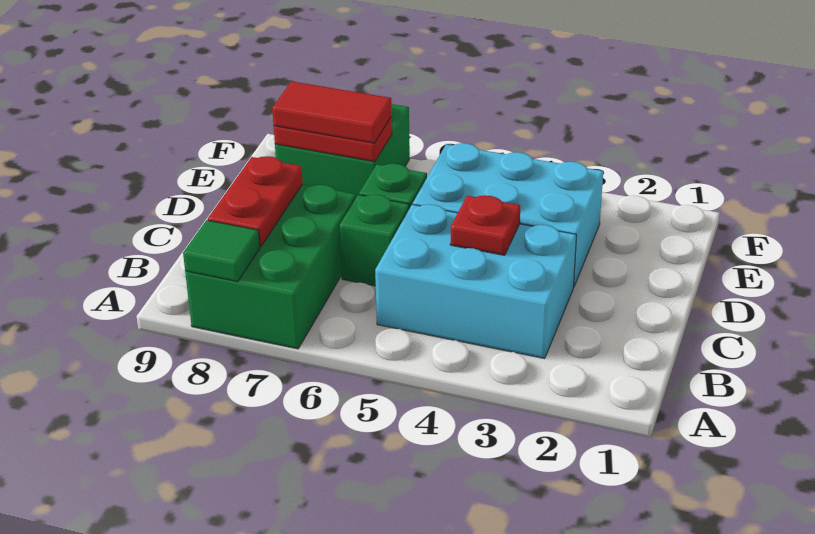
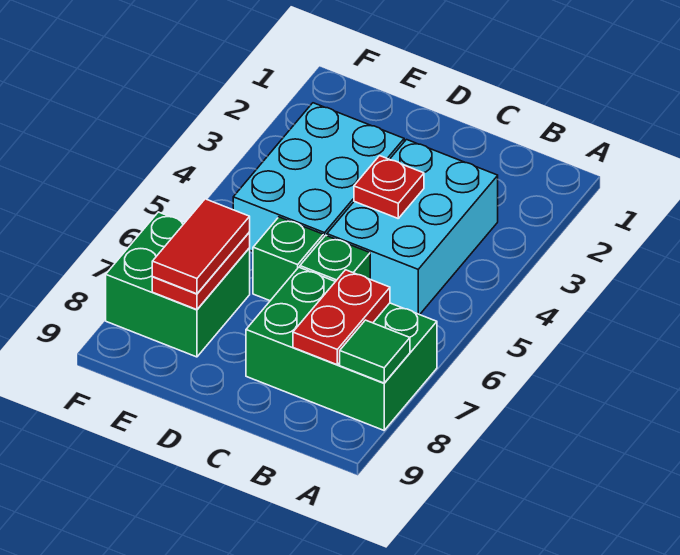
red 1x2 plate [207,156,303,247] -> red 1x2 plate turned to [293,270,390,365]

